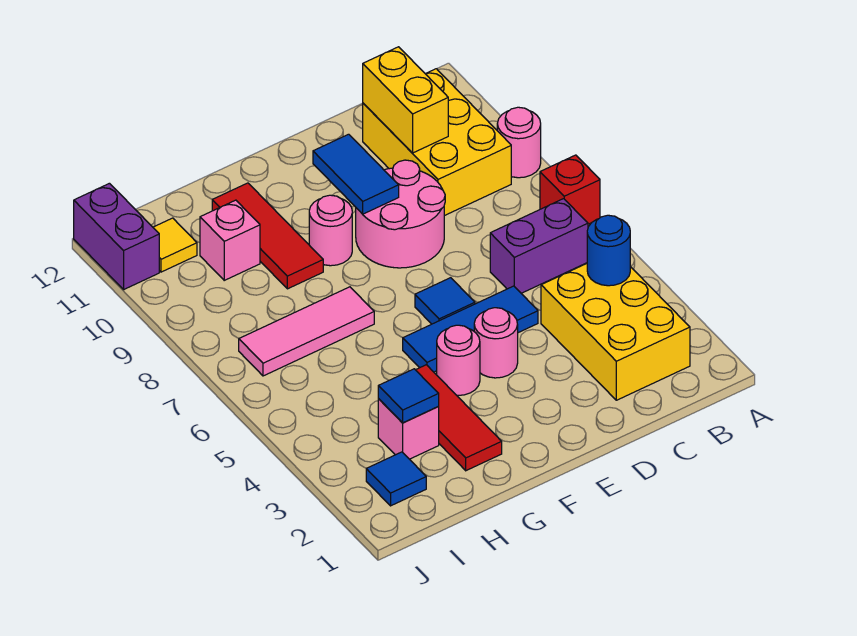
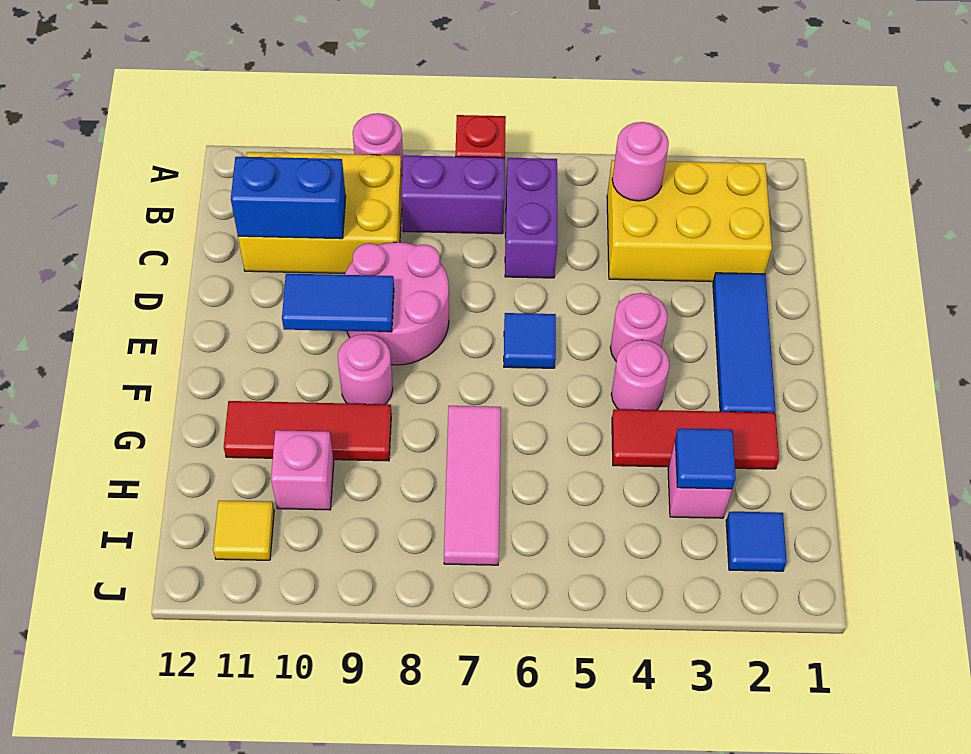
blue 1x1 round brick [587,215,630,286] -> pink 1x1 round brick [612,122,669,201]
yellow 1x2 brick [363,47,448,153] -> blue 1x2 brick [231,157,346,239]
blue 1x3 tile [403,286,538,372] -> blue 1x3 tile moved to [713,273,775,413]
purple 1x2 brick [74,183,159,289] -> purple 1x2 brick moved to [401,155,505,234]

